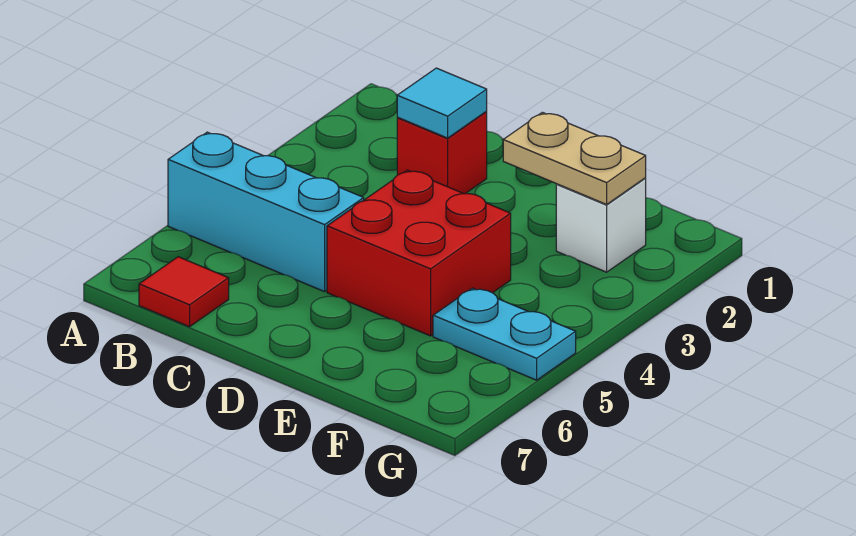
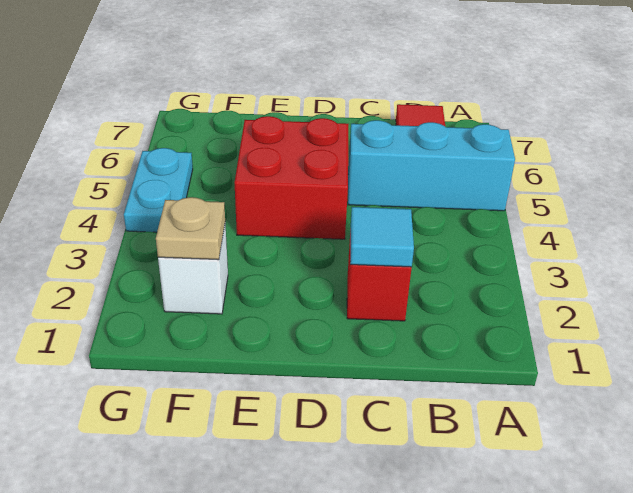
tan 1x2 plate [503,112,646,204] -> tan 1x1 plate [156,197,225,260]
cyan 1x2 plate [433,288,576,380] -> cyan 1x2 plate turned to [124,148,193,232]

